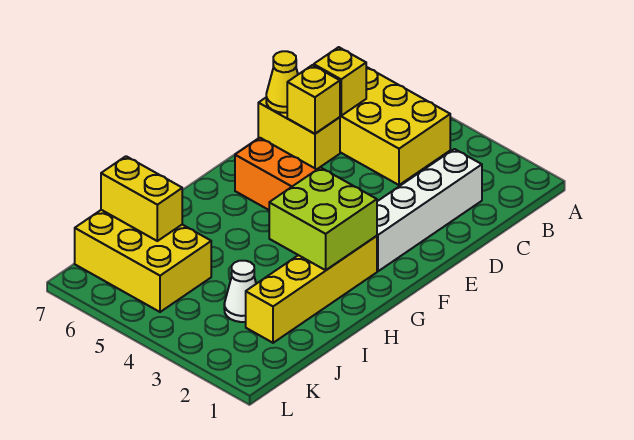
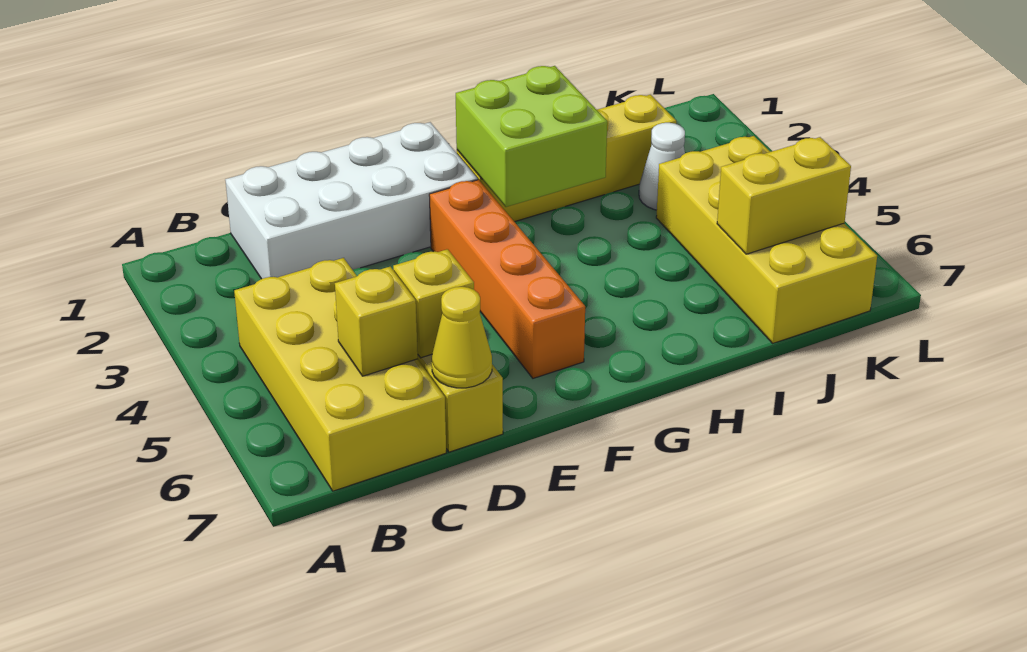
white 1x4 brick [377,149,482,271] -> white 2x4 brick [225,122,478,279]
yellow 2x3 brick [75,210,211,312] -> yellow 2x4 brick [656,136,877,343]
yellow 1x2 brick [101,156,182,241] -> yellow 1x2 brick turned to [717,137,851,254]

